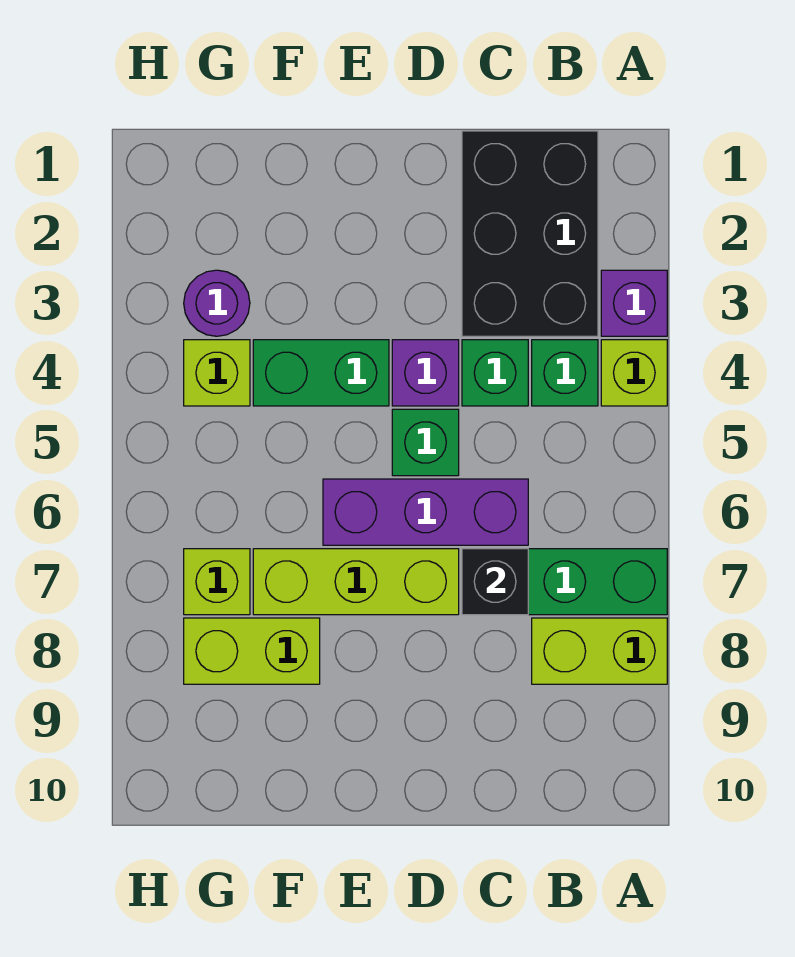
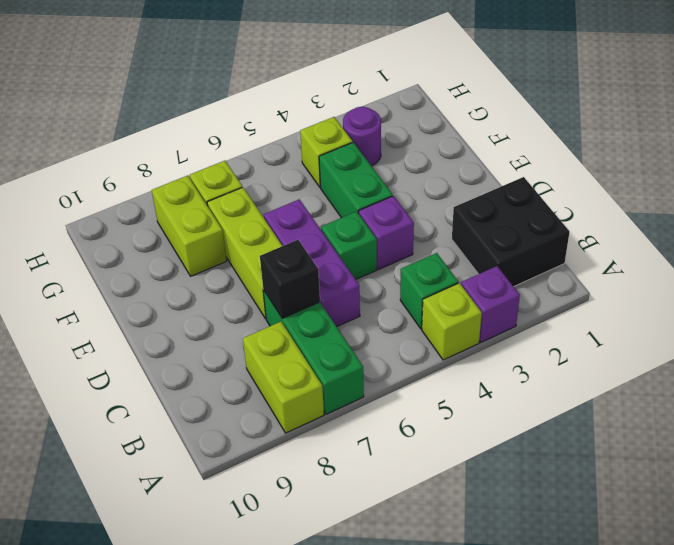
black 2x3 brick [462,131,598,336] -> black 2x2 brick [452,177,569,287]
green 1x1 brick [462,340,528,406] -> none

